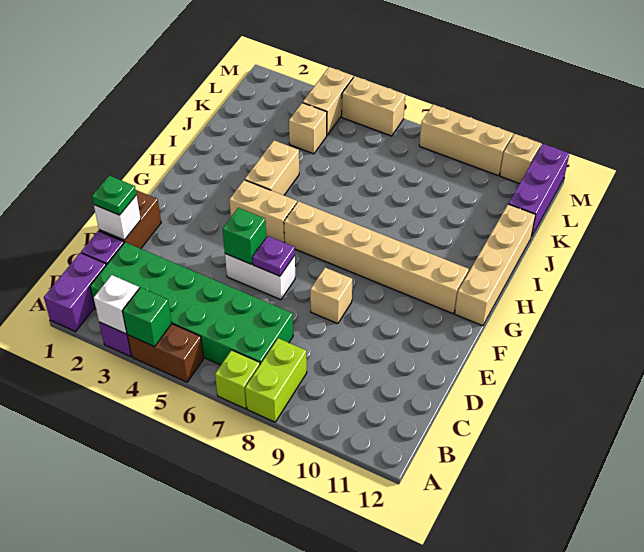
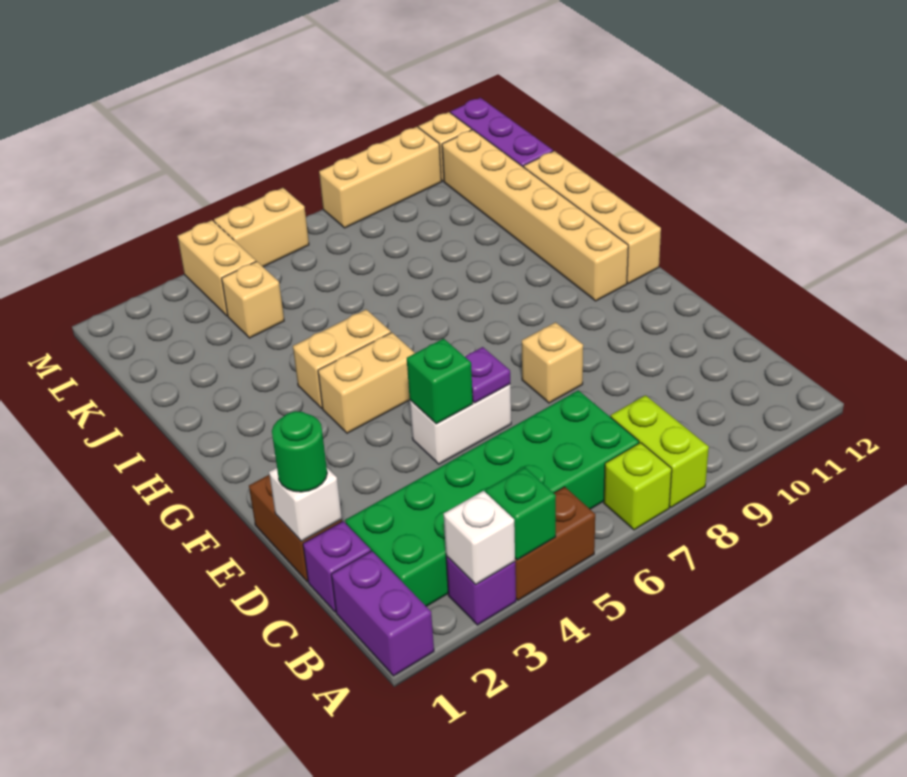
green 1x1 plate [92,176,136,215] -> green 1x1 round brick [272,411,327,492]
tan 1x6 brick [284,201,469,314] -> tan 1x6 brick turned to [442,130,628,301]
tan 1x2 brick [245,140,299,195] -> tan 1x2 brick turned to [293,310,391,408]

